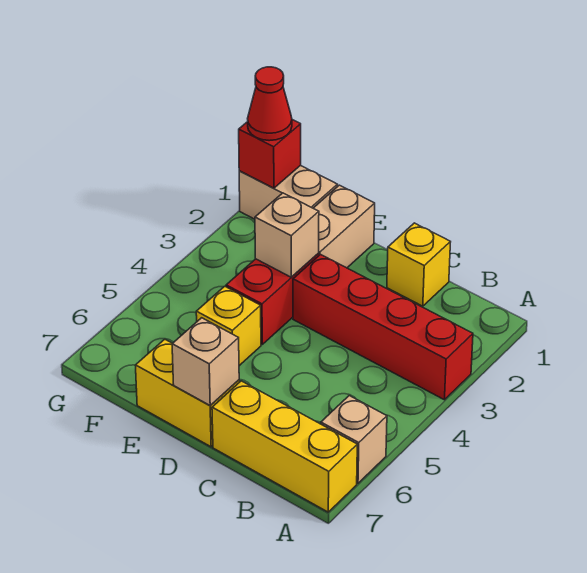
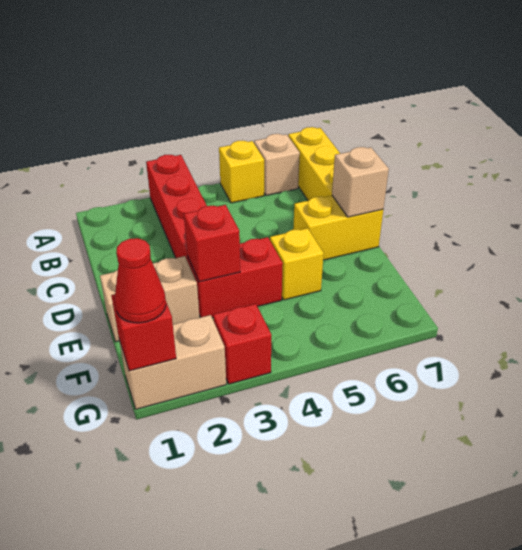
yellow 1x1 brick [387,223,450,306] -> yellow 1x1 brick moved to [219,141,264,203]
yellow 1x2 brick [135,339,239,447] -> yellow 1x2 brick turned to [293,195,383,260]
tan 1x1 brick [255,193,319,277] -> red 1x1 brick [184,205,240,282]
tan 1x2 brick [239,165,338,219] -> tan 1x2 brick turned to [119,315,226,409]
none -> red 1x1 brick [213,304,271,384]

